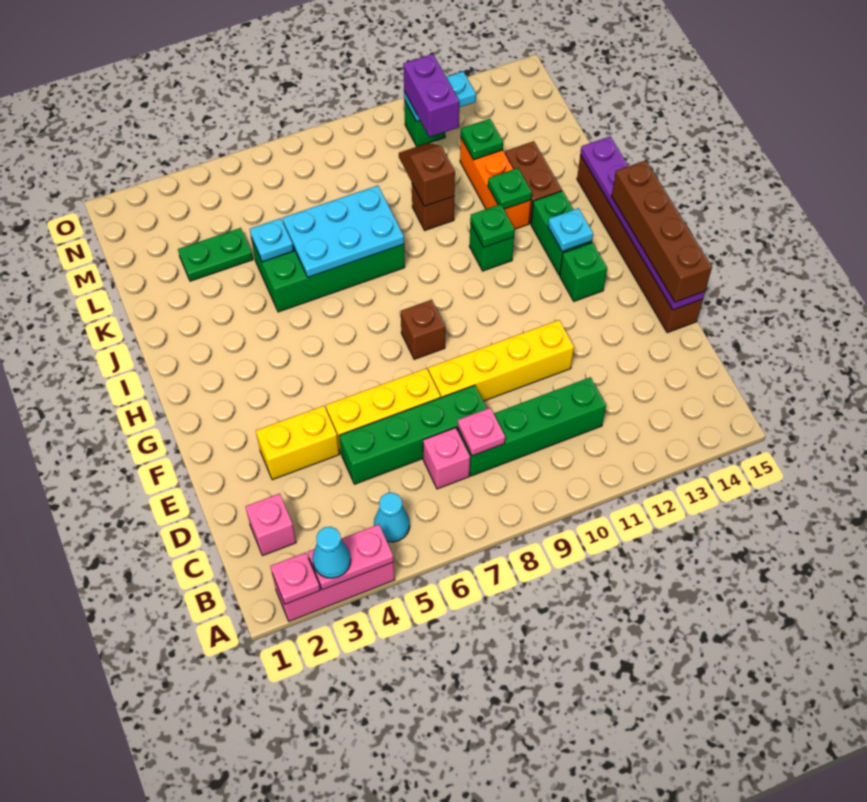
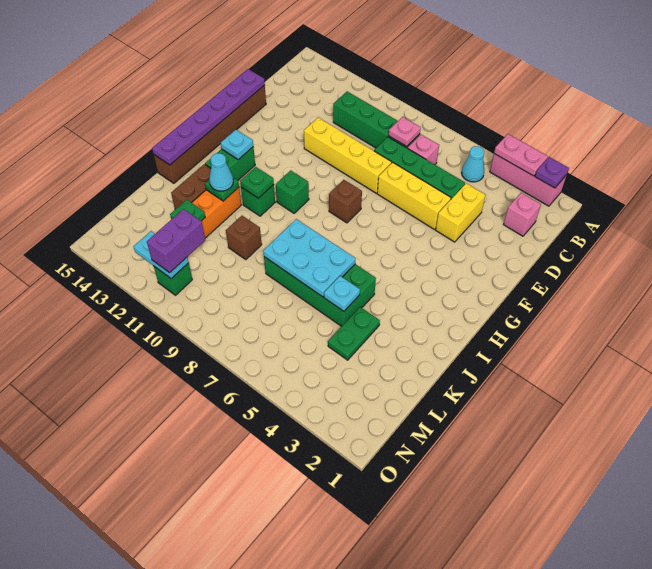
pink 1x1 plate [270,552,320,604] -> purple 1x1 plate [535,157,569,188]
cyan 1x1 cone [312,527,351,578] -> cyan 1x1 cone moved to [209,153,233,191]
yellow 1x2 brick [256,406,339,480] -> yellow 1x2 brick turned to [436,183,486,242]
brown 1x4 brick [612,160,712,302] -> none
green 1x1 brick [560,243,607,301] -> green 1x1 brick moved to [276,170,309,213]
brown 1x2 slope [399,143,455,206] -> none
green 1x2 plate [178,228,253,281] -> green 1x2 plate turned to [328,307,380,360]

